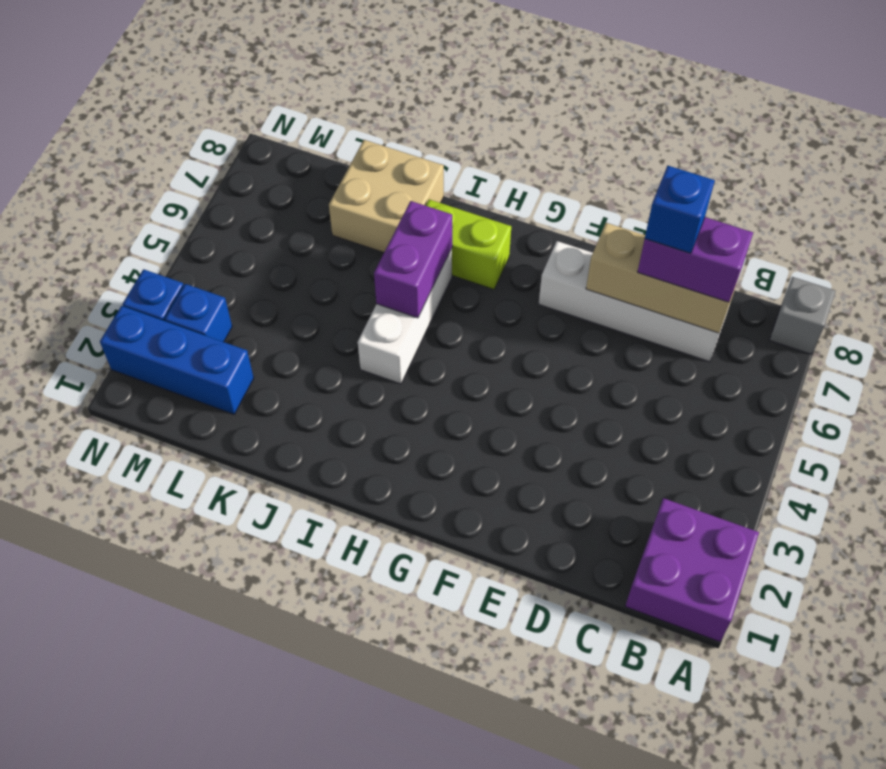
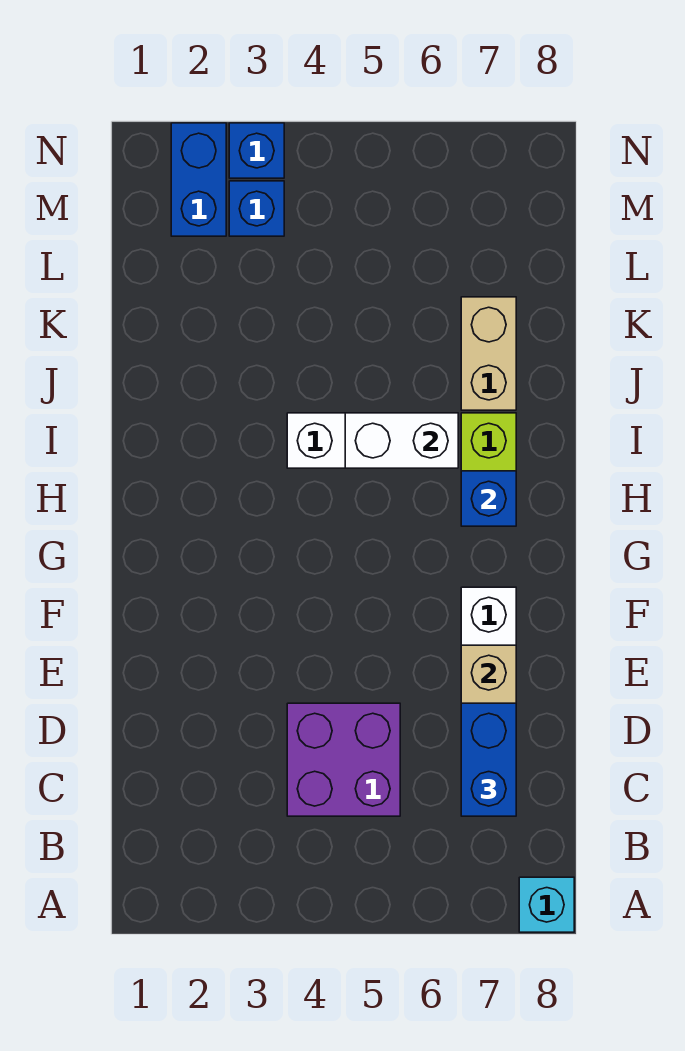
purple 2x2 brick [625,498,759,642] -> purple 2x2 brick moved to [287,703,400,816]
grey 1x1 brick [770,277,835,354] -> cyan 1x1 brick [519,877,574,932]
purple 1x2 brick [638,217,753,302] -> blue 1x2 brick [461,703,516,816]
blue 1x1 brick [645,166,715,253] -> blue 1x1 brick moved to [461,471,516,526]
purple 1x2 brick [374,201,452,318] -> white 1x2 brick [345,413,458,468]
tan 2x2 brick [329,140,444,253] -> tan 1x2 brick [461,297,516,410]
blue 1x3 brick [100,306,254,414] -> blue 1x2 brick [171,123,226,236]

